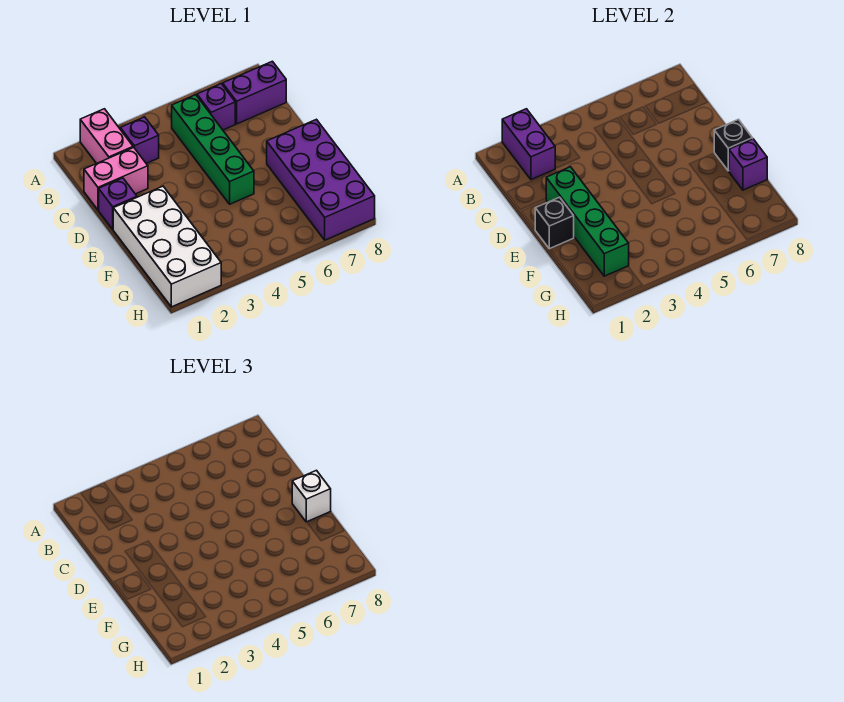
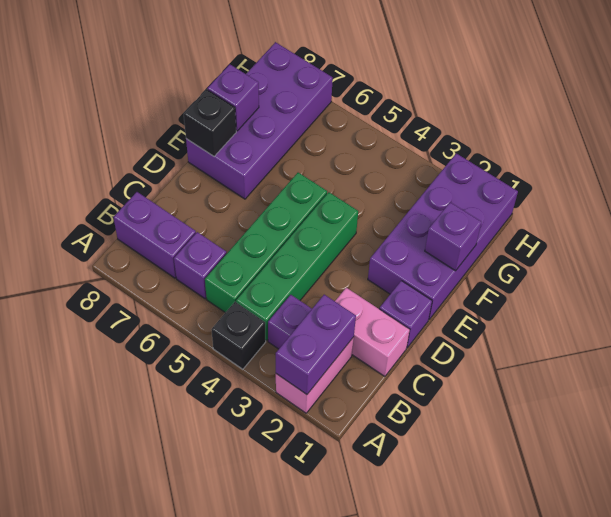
green 1x4 brick [546,167,629,276] -> green 1x4 brick moved to [236,192,358,341]
white 2x4 brick [113,186,221,307] -> purple 2x4 brick [368,153,518,319]
black 1x1 brick [535,197,574,249] -> black 1x1 brick moved to [211,302,266,369]
white 1x1 brick [292,470,331,522] -> none
none -> purple 1x1 brick [425,202,481,271]

